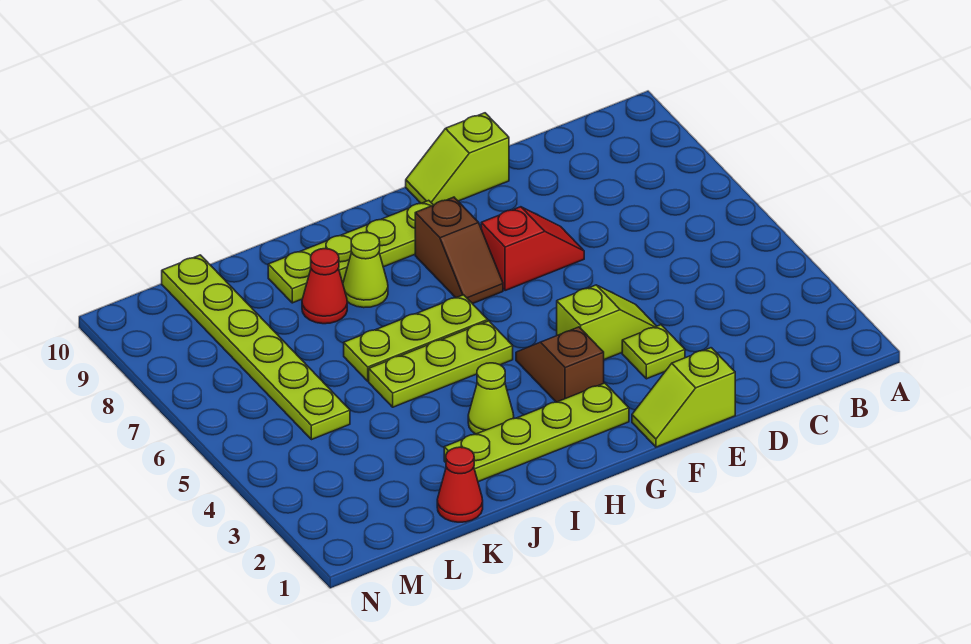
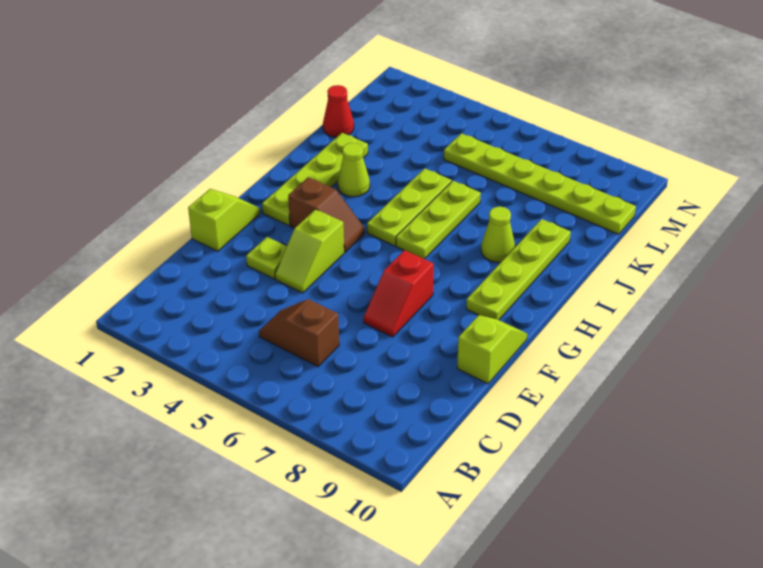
brown 1x2 slope [415,197,503,304] -> brown 1x2 slope moved to [259,299,339,367]
red 1x1 cone [302,249,347,324] -> none

